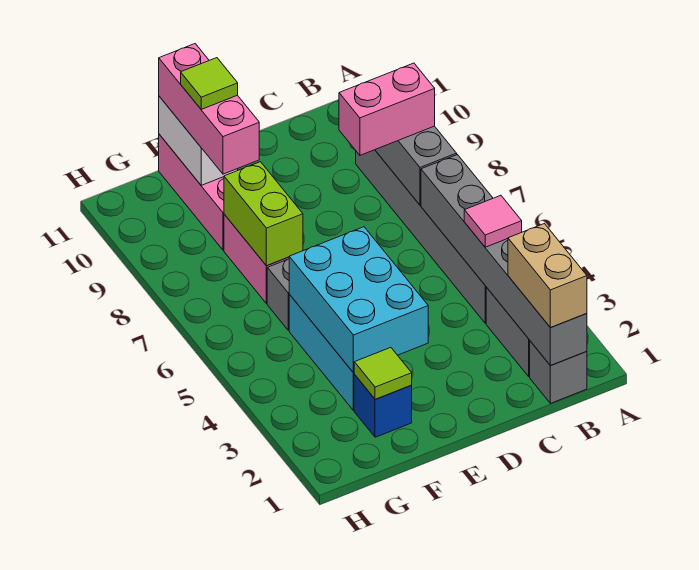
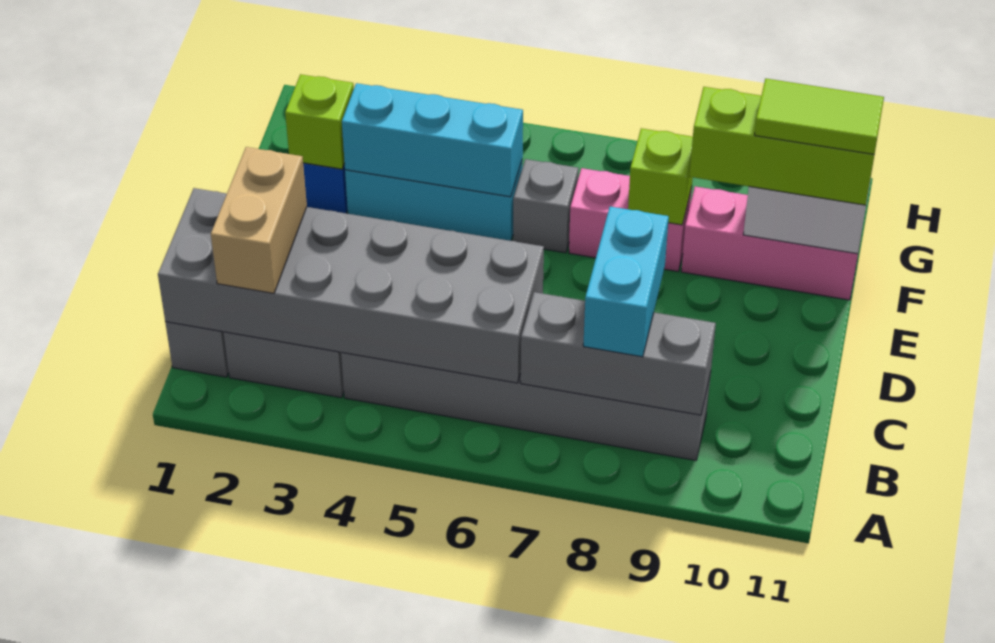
grey 1x6 brick [421,155,587,365] -> grey 2x6 brick [158,188,544,383]
tan 1x2 brick [508,224,587,327] -> tan 1x2 brick turned to [211,147,307,293]
pink 1x1 tile [464,195,522,247] -> none
pink 1x2 brick [339,63,435,155] -> cyan 1x2 brick [583,207,669,357]
cyan 2x3 brick [289,227,428,373] -> cyan 1x3 brick [342,83,523,197]
lime 1x1 tile [354,348,412,399] -> lime 1x1 brick [285,74,354,169]
lime 1x2 brick [224,162,303,266] -> lime 1x1 brick [628,128,693,225]
pink 1x3 brick [159,44,259,174] -> lime 1x3 brick [689,87,879,205]
lime 1x1 tile [181,58,238,109] -> lime 1x2 tile [755,79,884,154]

